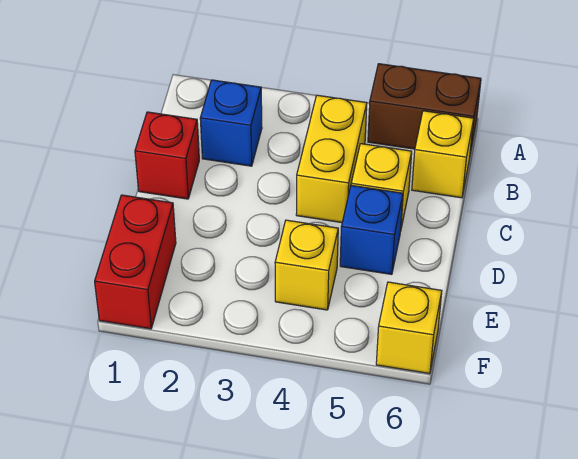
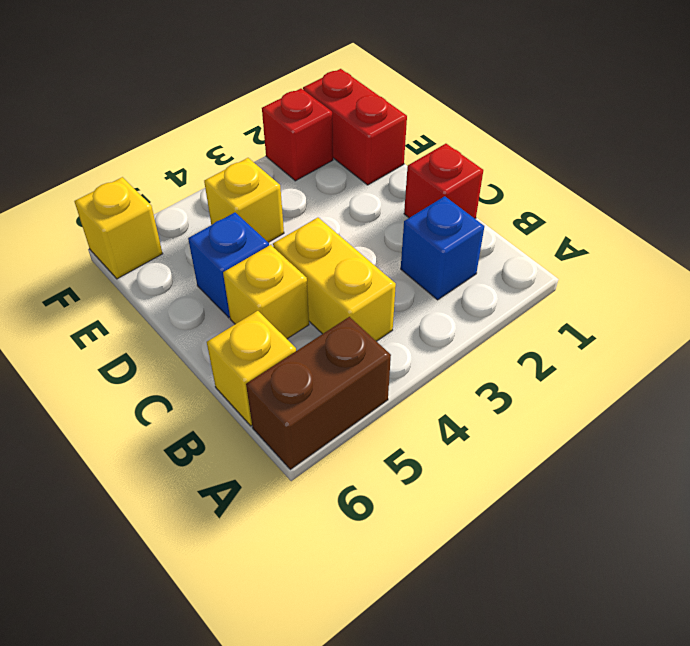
none -> red 1x1 brick [262,89,333,181]

